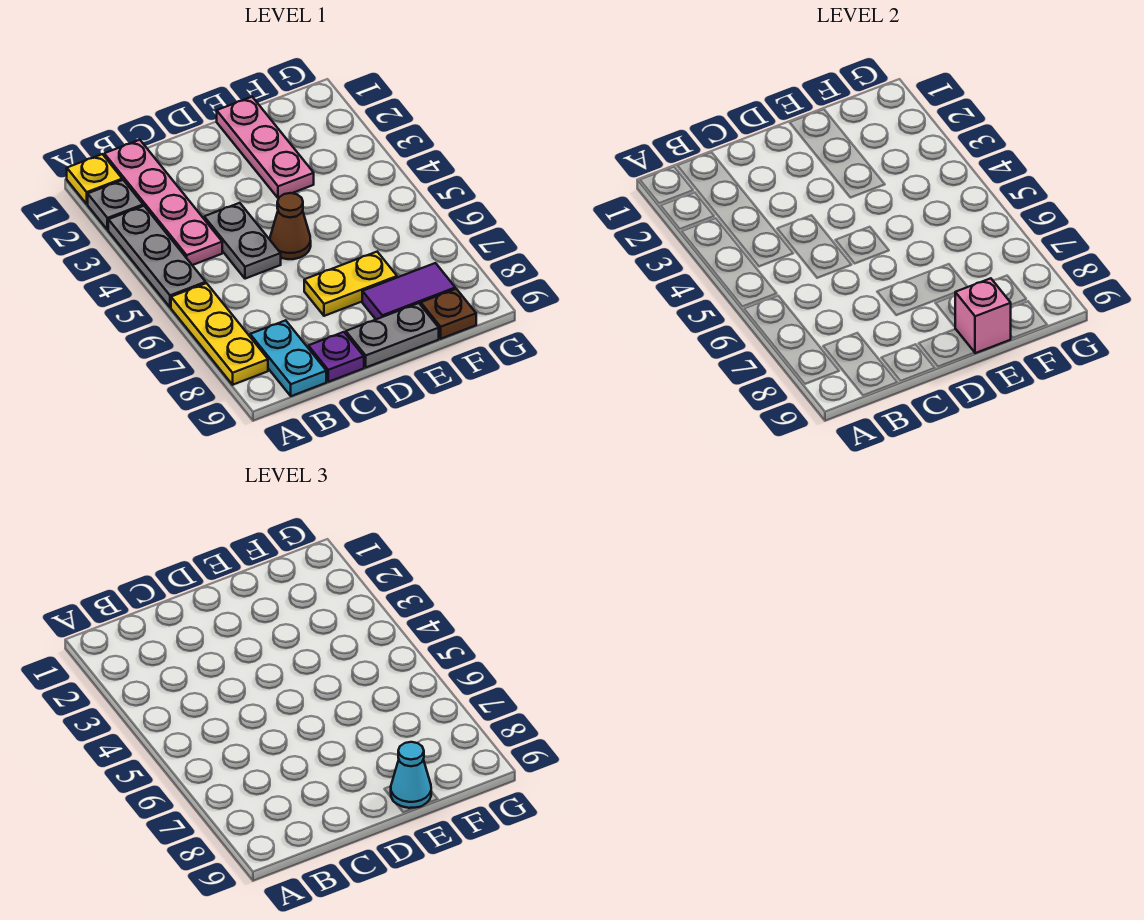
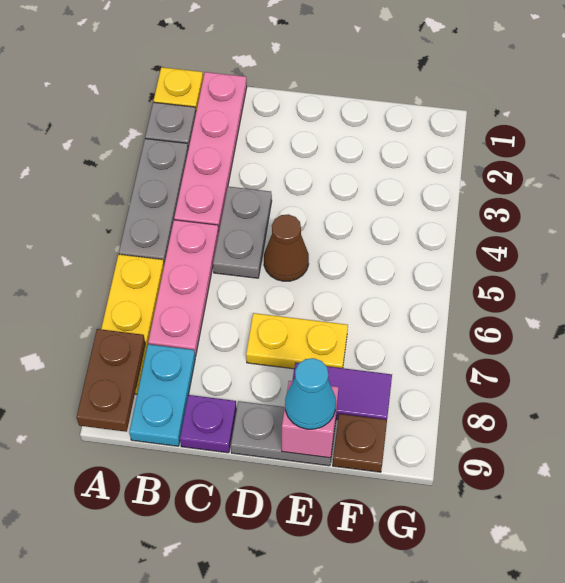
none -> brown 1x2 plate [77,329,145,432]
pink 1x3 plate [217,97,314,198] -> pink 1x3 plate moved to [148,220,219,357]

